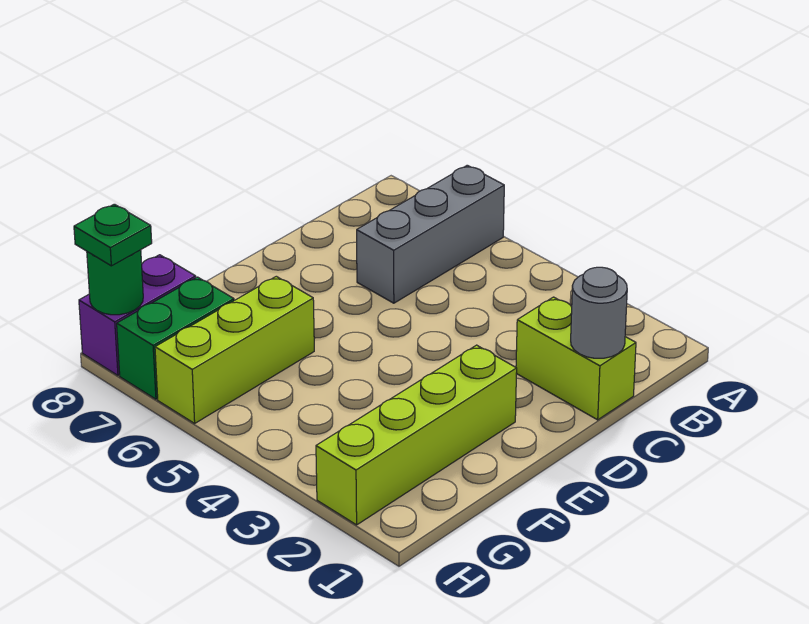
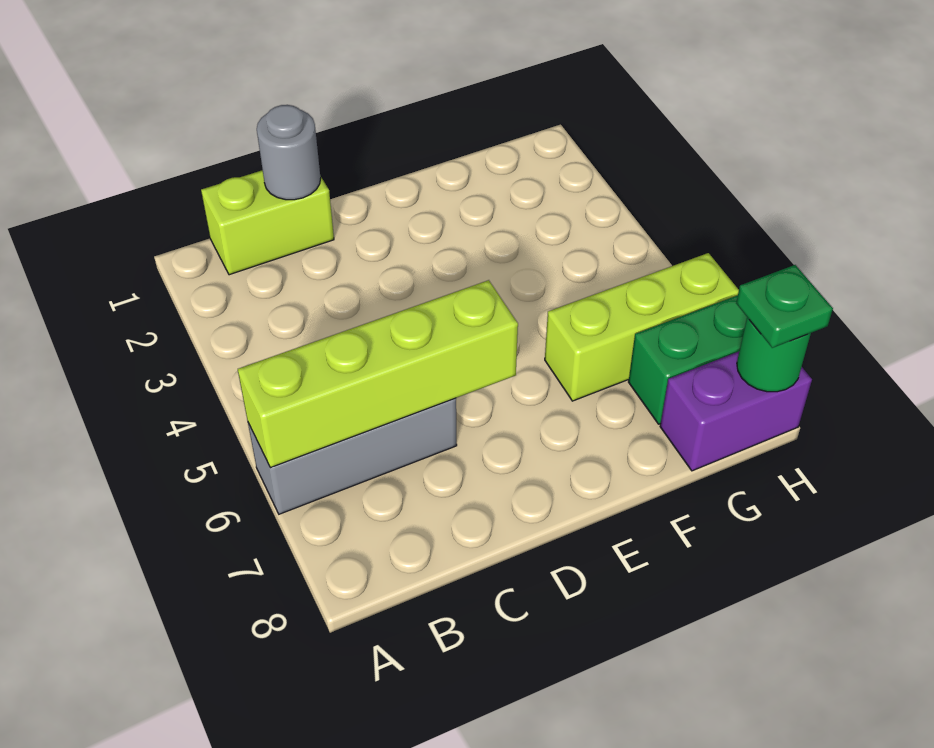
lime 1x2 brick [516,297,636,420] -> lime 1x2 brick turned to [201,170,334,275]
lime 1x4 brick [316,345,517,525] -> lime 1x4 brick moved to [238,280,518,468]

